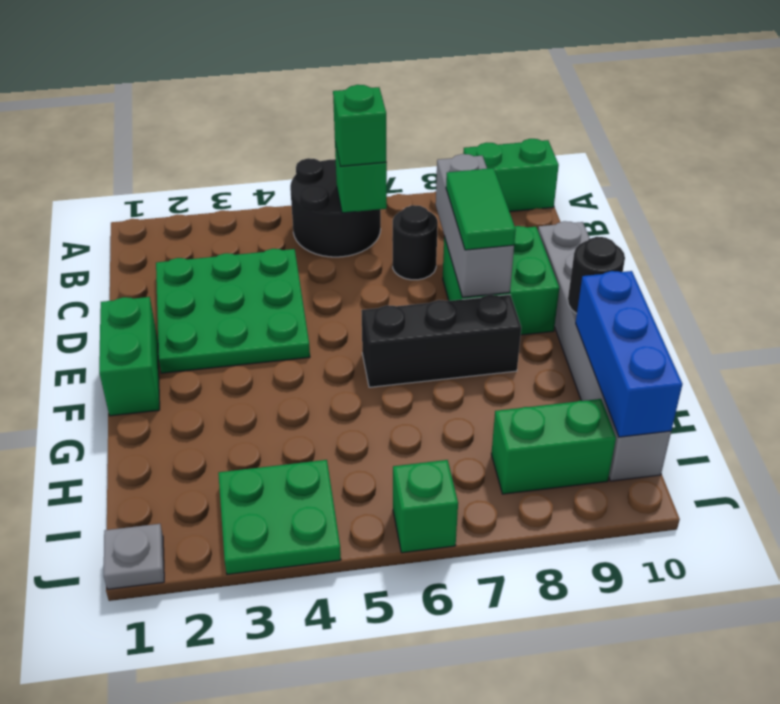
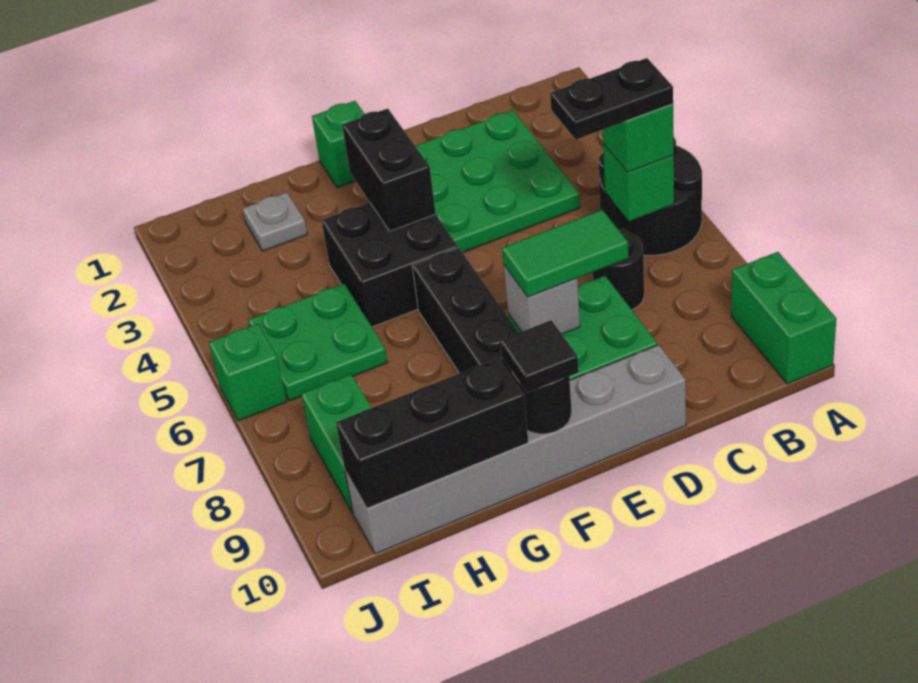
none -> black 1x2 plate [550,58,673,139]
grey 1x3 brick [436,154,514,297] -> grey 1x1 brick [504,265,580,334]
green 1x2 brick [99,297,160,416] -> green 1x1 brick [312,101,364,188]
none -> black 1x2 brick [342,109,436,231]
none -> black 2x2 brick [322,203,458,327]
none -> black 1x1 tile [500,320,579,393]
blue 1x3 brick [576,271,682,437] -> black 1x3 brick [336,358,528,508]
green 2x2 plate [218,460,341,574] -> green 2x2 plate moved to [249,284,387,401]
grey 1x1 plate [104,524,164,589] -> grey 1x1 plate moved to [243,192,307,251]

